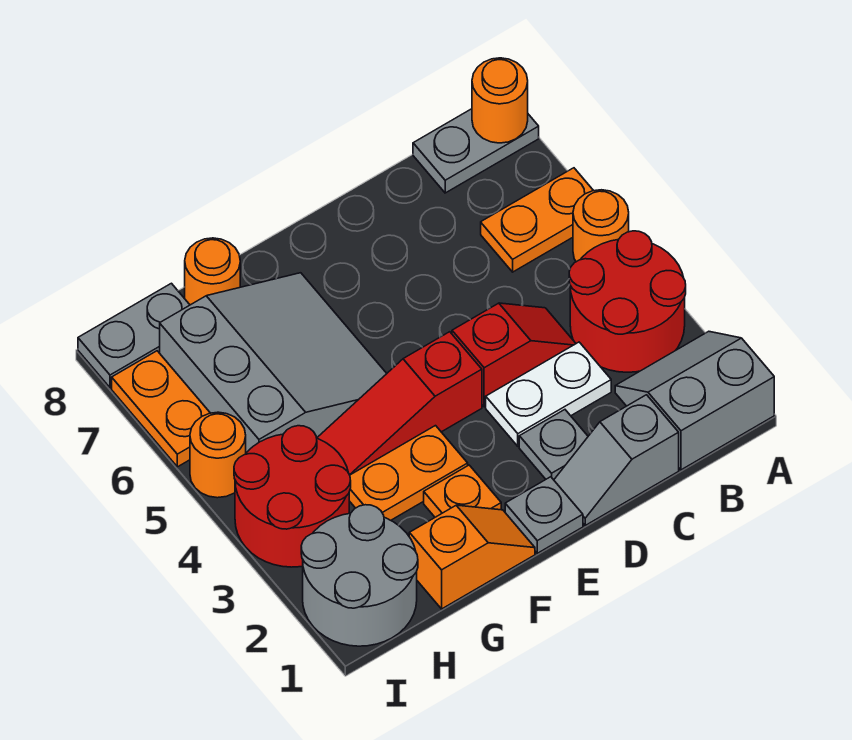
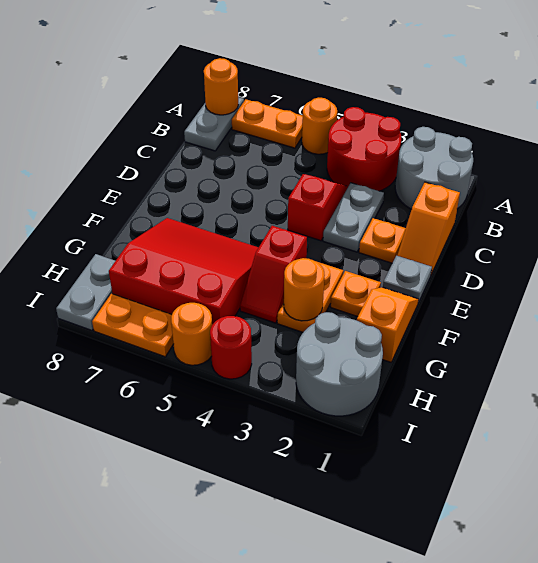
grey 2x2 slope [615,331,774,470] -> grey 2x2 round brick [395,127,473,209]
orange 1x2 plate [481,168,593,272] -> orange 1x2 plate turned to [232,99,303,148]
grey 1x2 slope [554,395,679,525] -> orange 1x2 slope [397,182,460,274]
white 1x2 plate [486,342,611,446] -> grey 1x2 plate [323,183,384,252]
grey 1x1 plate [519,410,588,480] -> orange 1x1 plate [359,218,406,263]
red 1x3 slope [317,332,482,475] -> red 1x2 slope [240,226,307,323]
grey 3x3 slope [160,273,387,453] -> red 3x3 slope [109,218,259,325]
orange 1x1 round brick [185,238,240,305] -> orange 1x1 round brick moved to [284,258,325,321]
red 2x2 round brick [234,426,351,567] -> red 1x1 round brick [210,316,252,379]

